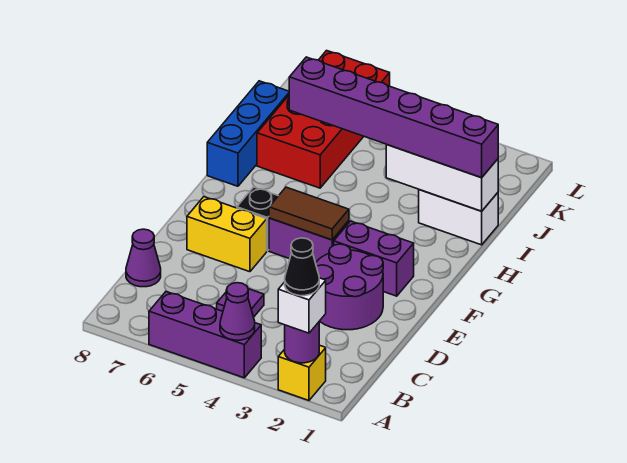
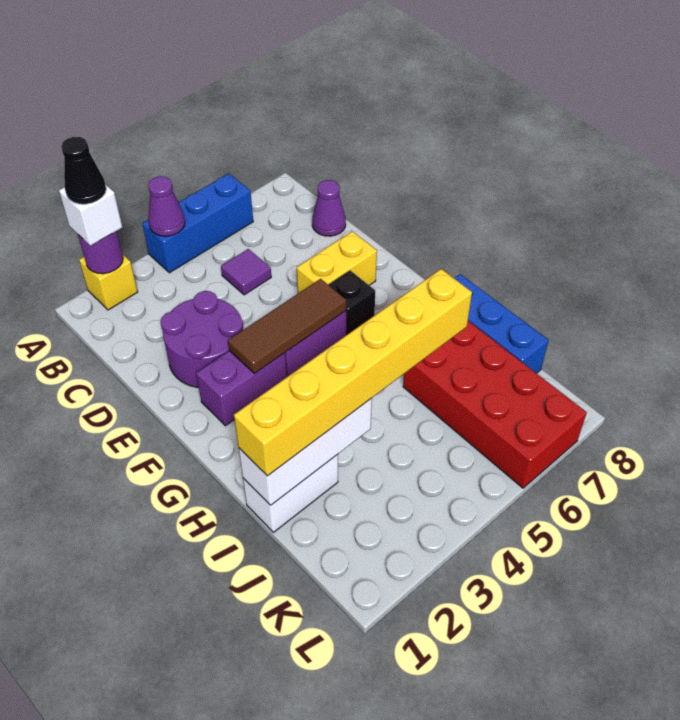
purple 1x3 brick [149,292,261,378] -> blue 1x3 brick [142,174,253,273]
brown 1x2 tile [269,187,349,240] -> brown 1x3 tile [228,279,346,373]
purple 1x6 brick [289,57,498,178] -> yellow 1x6 brick [234,269,472,476]

